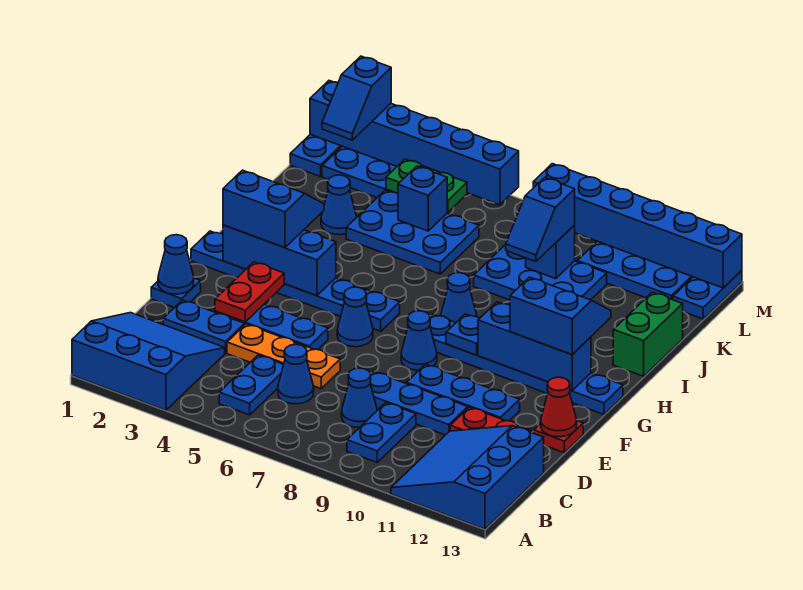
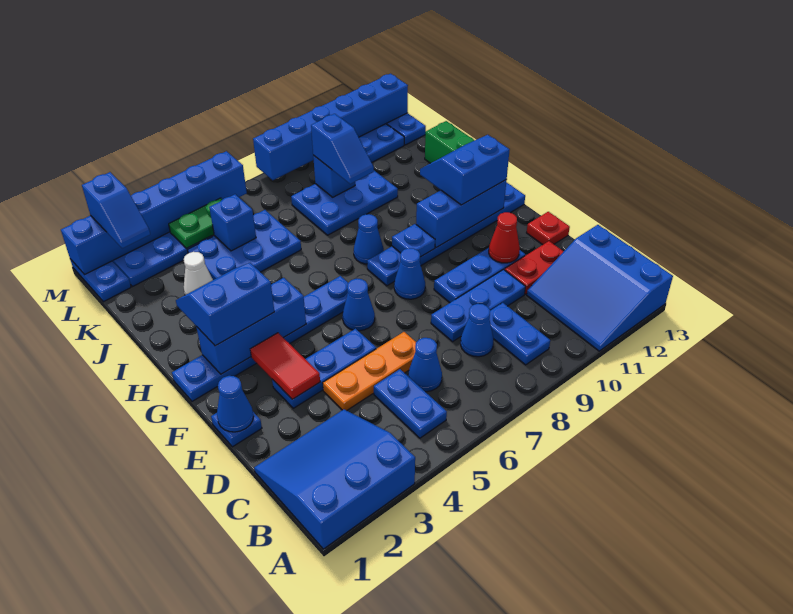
blue 1x2 plate [163,300,244,353] -> none
red 1x2 plate [215,262,284,322] -> red 1x2 tile [250,333,320,399]
red 1x1 cone [541,377,577,437] -> red 1x1 cone moved to [489,212,520,263]
blue 1x1 cone [321,175,357,235] -> white 1x1 cone [184,252,213,295]

